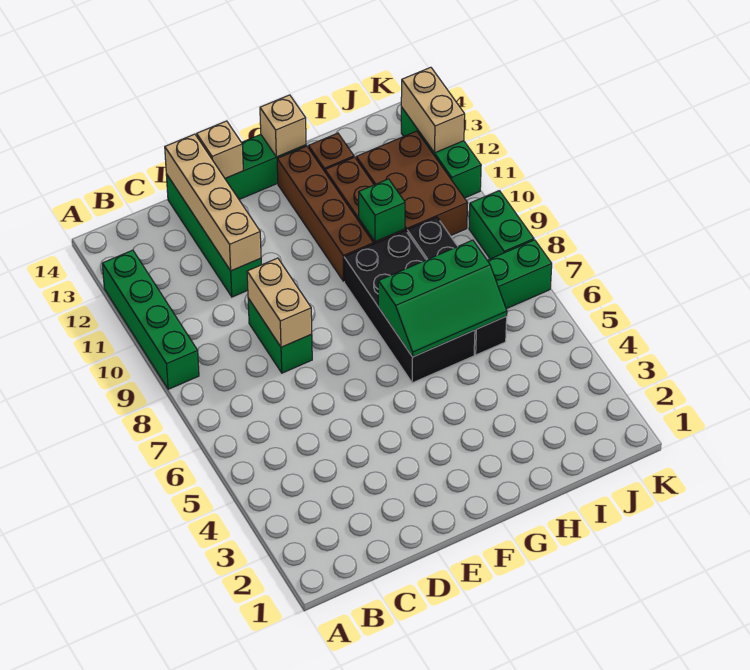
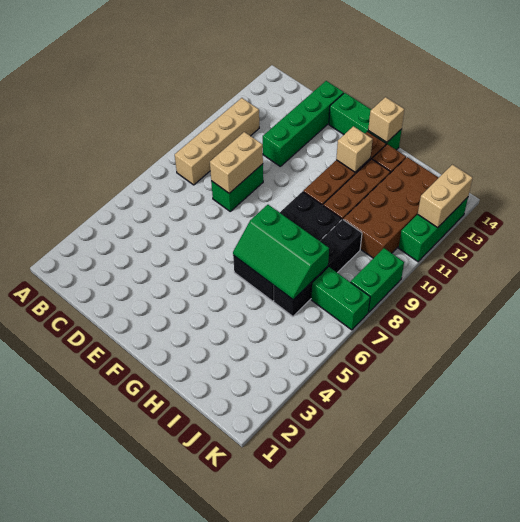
green 1x4 brick [102,250,199,389] -> none
tan 1x4 brick [165,134,261,271] -> tan 1x4 brick moved to [175,98,259,185]
tan 1x1 brick [197,121,243,178] -> tan 1x1 brick moved to [336,126,373,172]
green 1x1 brick [359,179,405,242] -> none
brown 2x3 brick [356,131,468,236] -> brown 2x4 brick [343,157,439,258]

